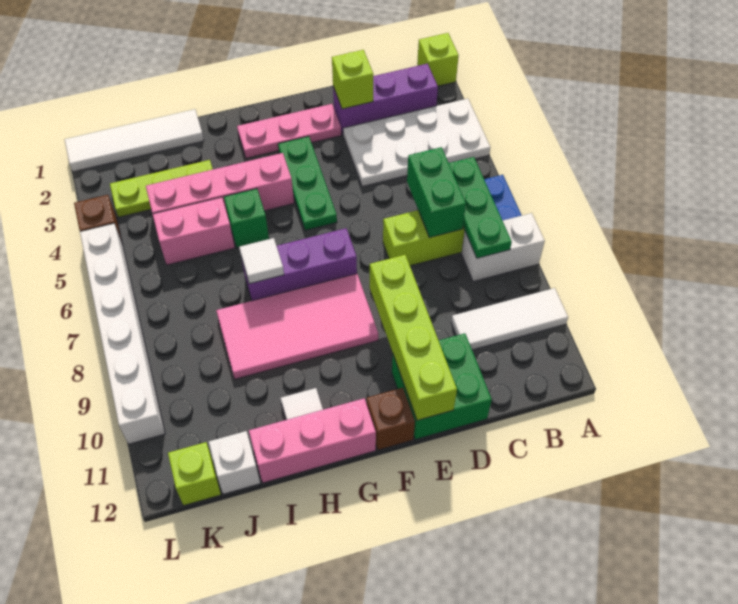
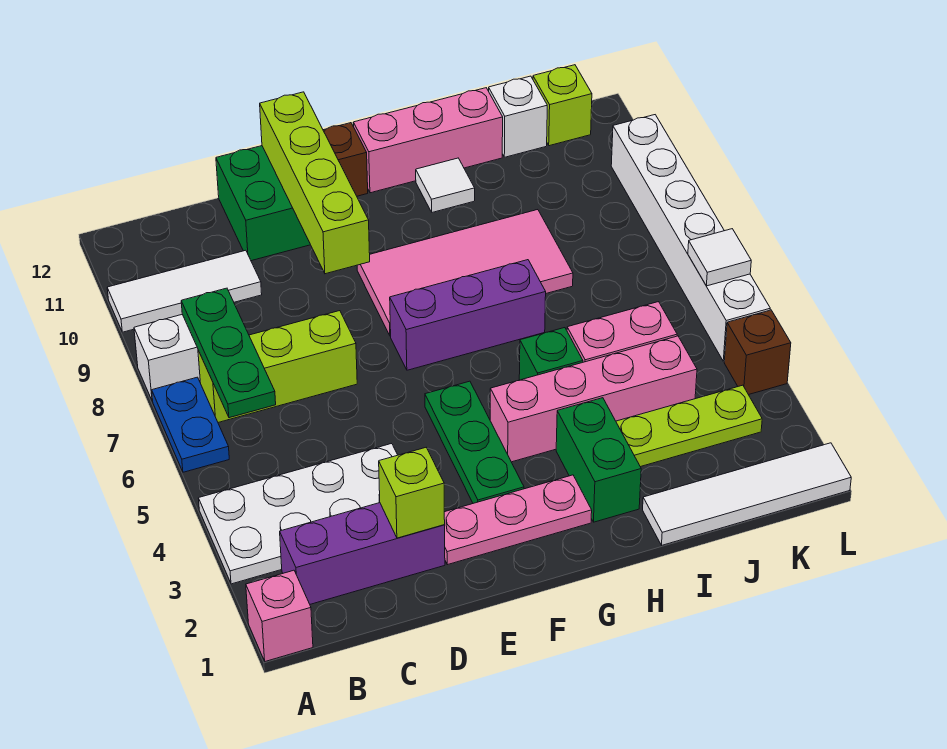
lime 1x1 brick [417,33,459,86] -> pink 1x1 brick [246,570,313,661]
green 1x2 brick [407,147,466,238] -> green 1x2 brick moved to [556,398,641,522]
white 1x1 tile [239,238,284,284] -> white 1x1 tile moved to [688,229,751,286]

